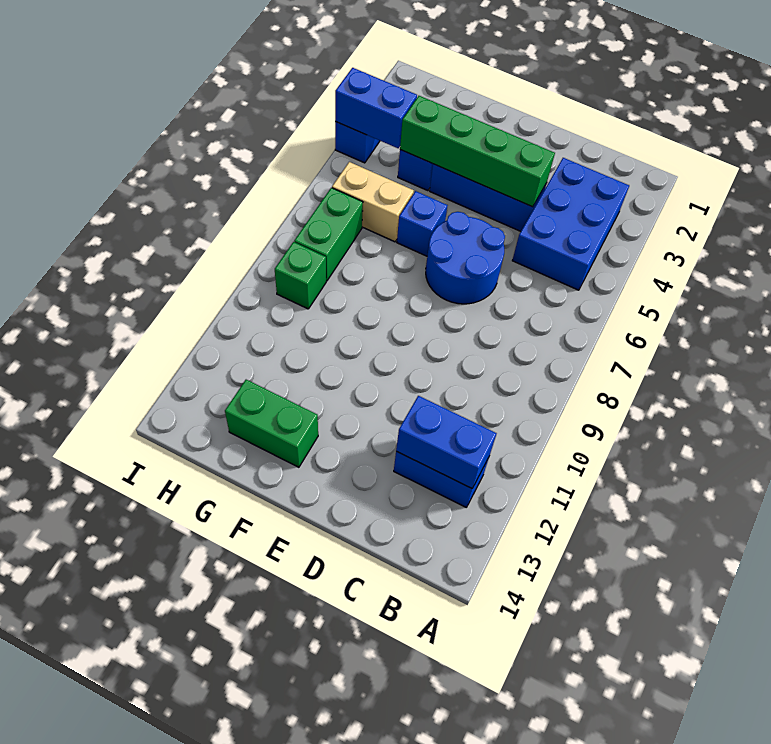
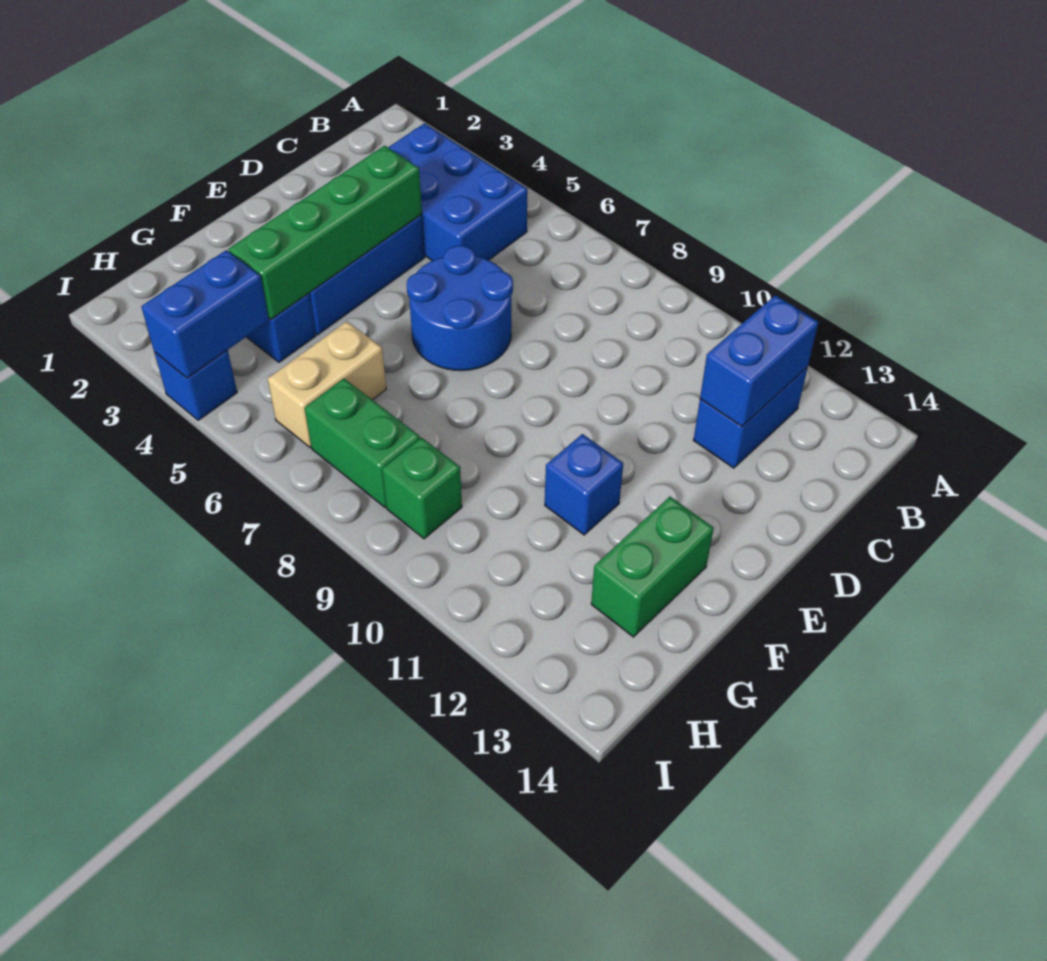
blue 1x1 brick [397,191,448,256] -> blue 1x1 brick moved to [545,434,623,535]

